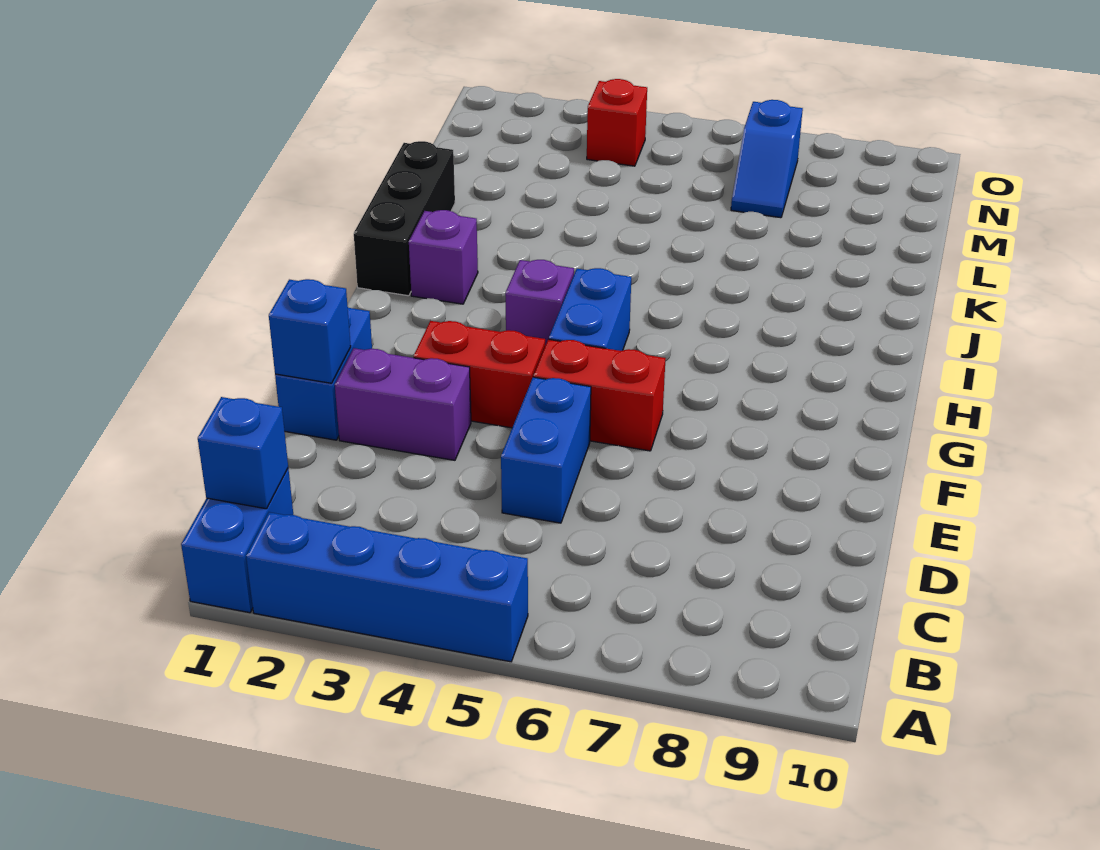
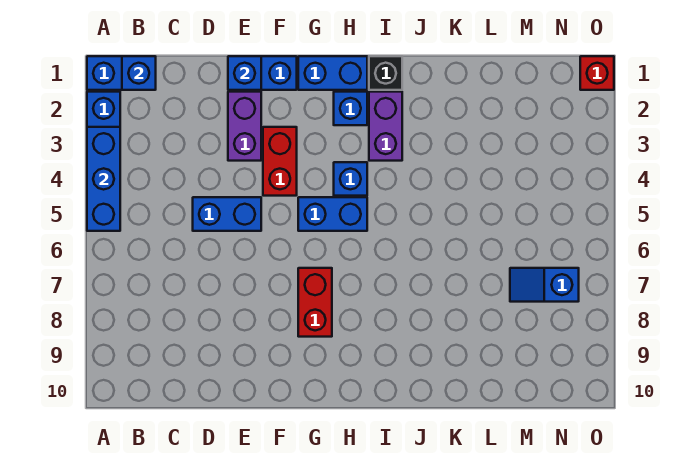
none -> blue 1x3 brick [87,127,120,231]
red 1x2 brick [534,339,666,451] -> red 1x2 brick moved to [298,268,332,337]
none -> blue 1x2 brick [298,56,367,90]
none -> blue 1x1 brick [334,92,367,125]
purple 1x1 brick [505,260,574,345] -> blue 1x1 brick [334,162,367,196]
black 1x3 brick [354,141,455,296] -> black 1x1 brick [369,56,402,90]
purple 1x1 brick [409,210,478,304] -> purple 1x2 brick [369,92,402,161]
red 1x1 brick [587,79,647,166] -> red 1x1 brick moved to [580,56,614,90]

